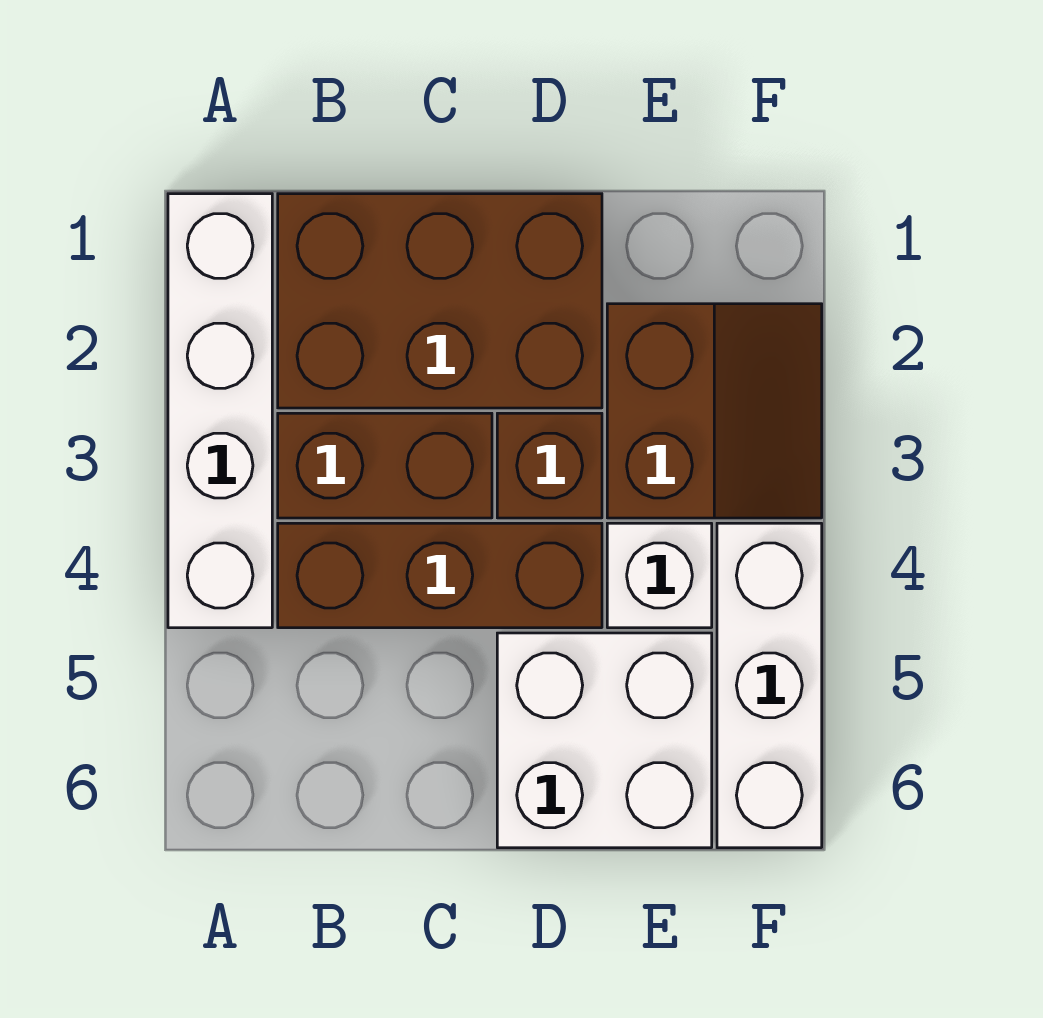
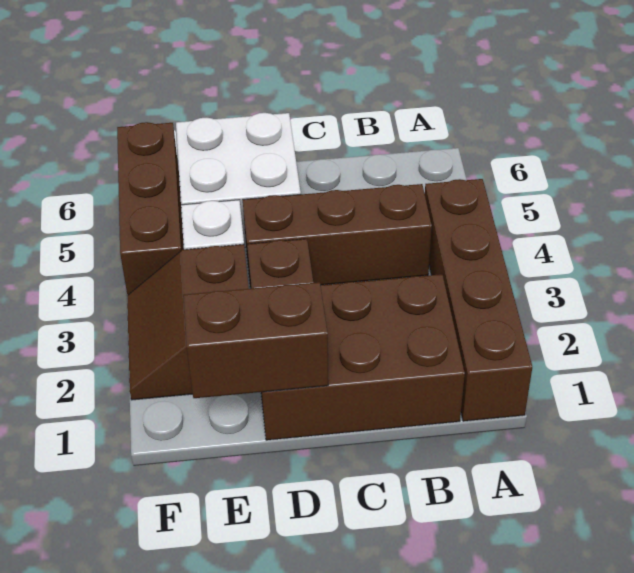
white 1x4 brick [168,194,272,628] -> brown 1x4 brick [425,179,532,421]
brown 1x2 brick [278,413,492,518] -> brown 1x2 brick moved to [183,282,328,398]
white 1x3 brick [717,523,822,848] -> brown 1x3 brick [117,122,184,295]

